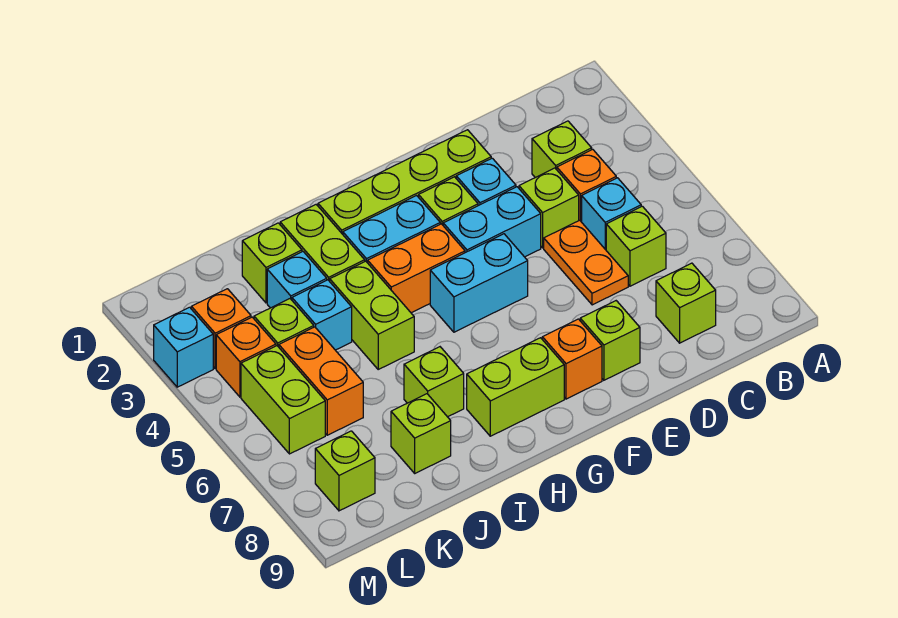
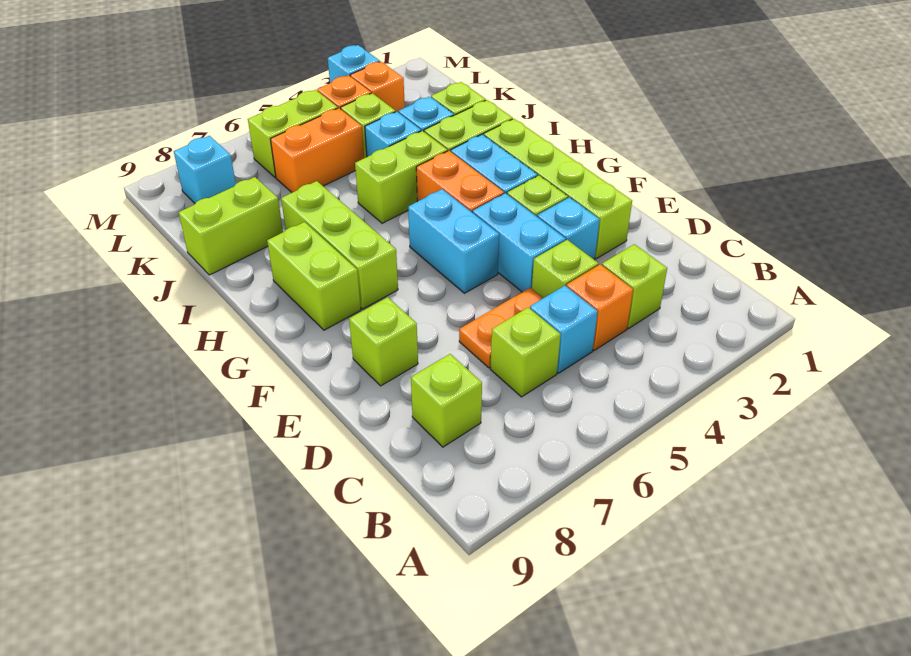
orange 1x1 brick [542,319,602,399] -> none
lime 1x1 brick [404,347,464,417] -> lime 1x3 brick [281,181,398,309]
lime 1x1 brick [391,394,451,473] -> lime 1x2 brick [179,177,283,275]
lime 1x1 brick [315,431,375,511] -> cyan 1x1 brick [174,136,236,203]

